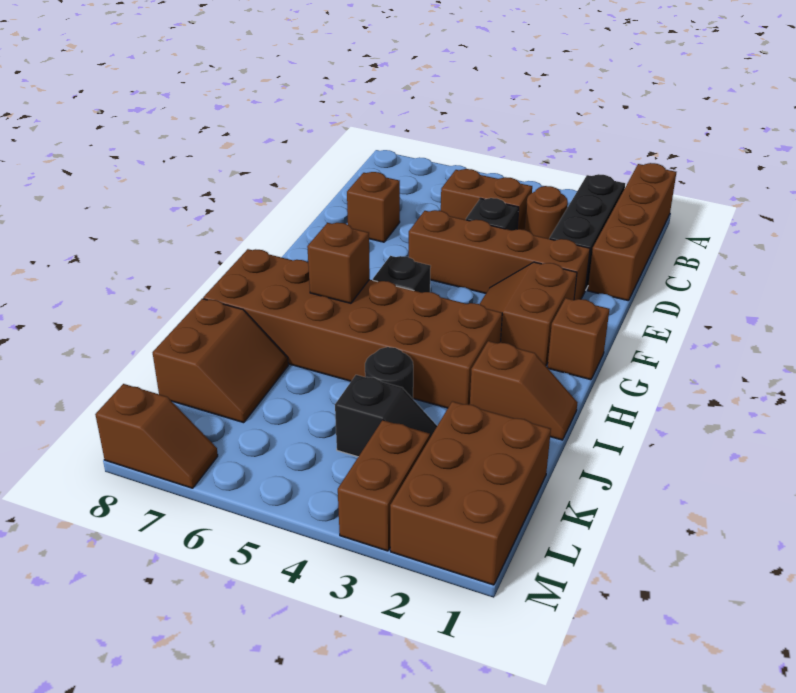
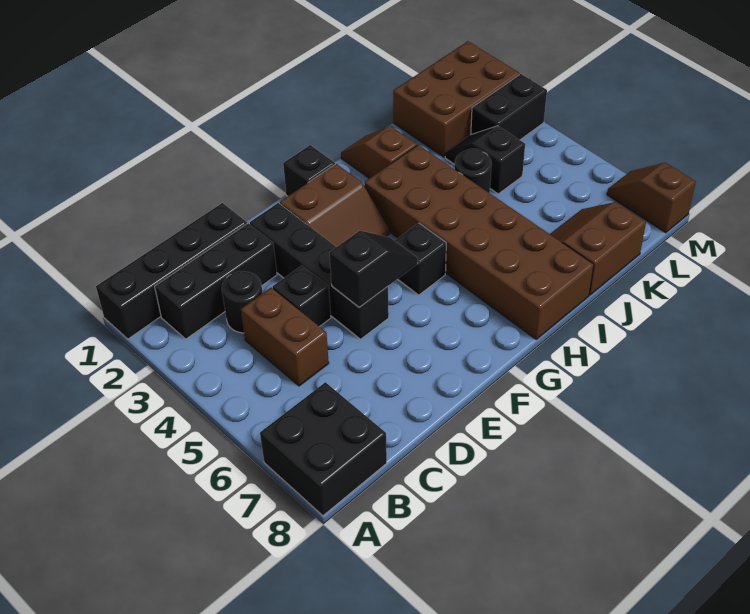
brown 1x4 brick [588,163,676,301] -> black 1x4 brick [96,203,247,339]
none -> black 2x2 brick [260,382,387,516]
brown 1x1 round brick [525,186,568,239] -> black 1x1 round brick [222,271,262,333]
brown 1x1 brick [347,172,400,242] -> none
brown 1x4 brick [409,210,590,300] -> black 1x4 brick [250,203,389,339]
none -> black 1x2 slope [330,231,418,307]
brown 1x1 brick [547,298,609,380] -> black 1x1 brick [283,145,335,196]
brown 1x1 brick [307,223,370,303] -> none
brown 1x2 brick [338,420,430,551] -> black 1x2 brick [471,74,547,140]

